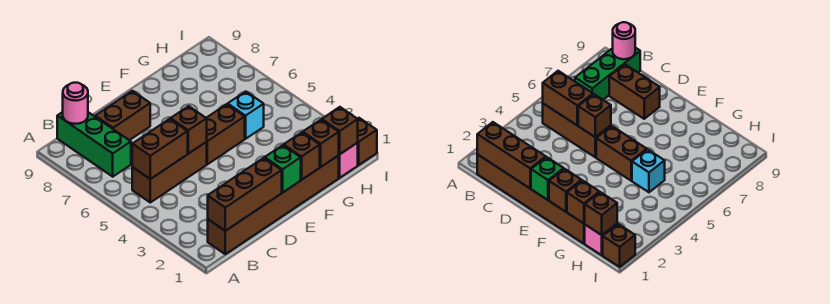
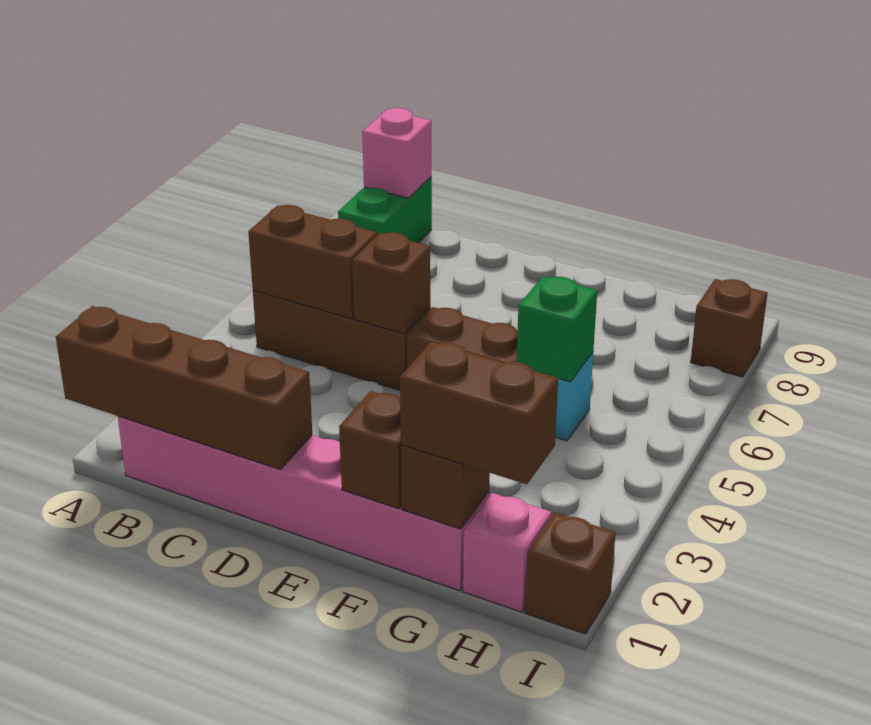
brown 1x6 brick [208,156,339,254] -> pink 1x6 brick [118,416,489,591]
brown 1x3 brick [208,158,282,231] -> brown 1x4 brick [56,306,312,470]
green 1x3 brick [57,112,131,177] -> green 1x2 brick [338,177,432,243]
pink 1x1 round brick [63,83,88,124] -> pink 1x1 brick [362,108,431,198]
brown 1x2 brick [95,91,150,140] -> brown 1x2 brick moved to [400,341,558,484]
green 1x1 brick [265,145,301,193] -> green 1x1 brick moved to [517,276,597,382]
brown 1x1 brick [322,107,358,154] -> brown 1x1 brick moved to [691,279,767,377]

